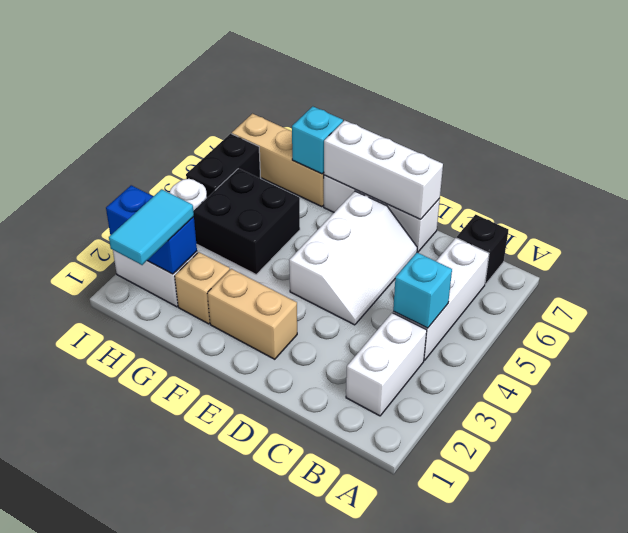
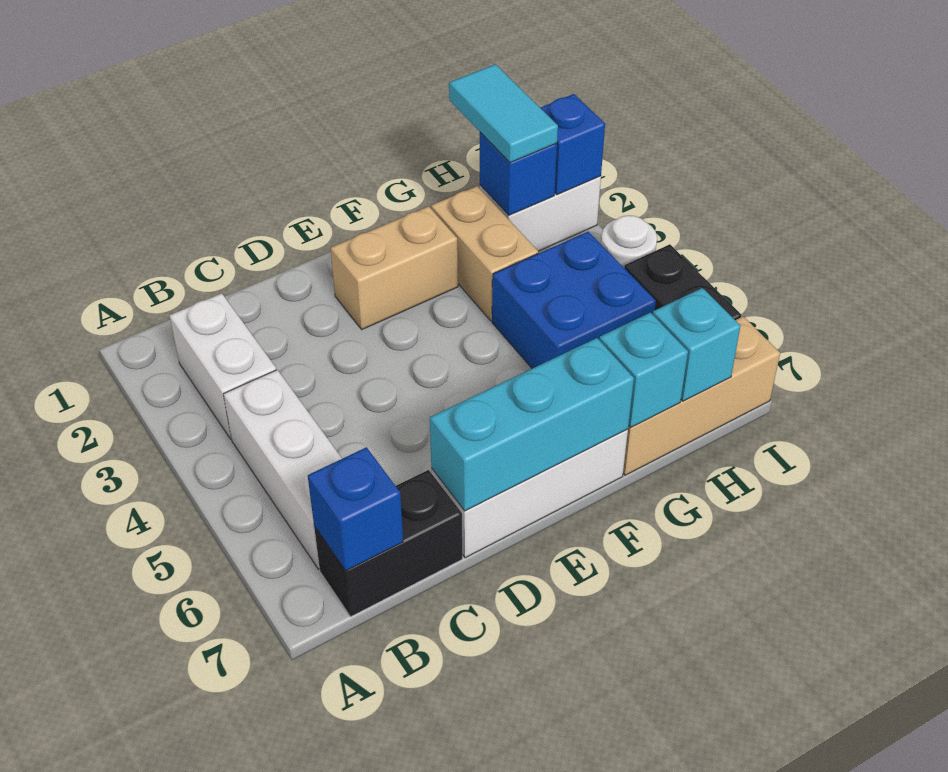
cyan 1x1 brick [393,253,452,328] -> cyan 1x1 brick moved to [653,288,740,401]
black 1x1 brick [457,215,508,284] -> black 1x2 brick [314,470,462,617]
none -> blue 1x1 brick [308,447,403,571]
white 2x3 slope [289,191,417,325] -> none
white 1x3 brick [324,120,443,219] -> cyan 1x3 brick [430,338,634,511]
tan 1x1 brick [175,252,230,324] -> tan 1x2 brick [431,186,538,321]
black 2x2 brick [193,169,300,274] -> blue 2x2 brick [492,232,656,368]

